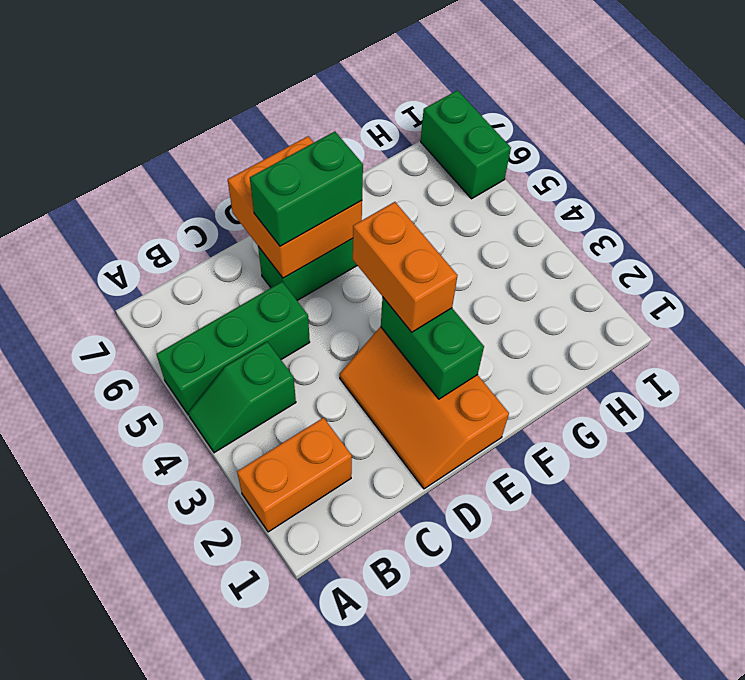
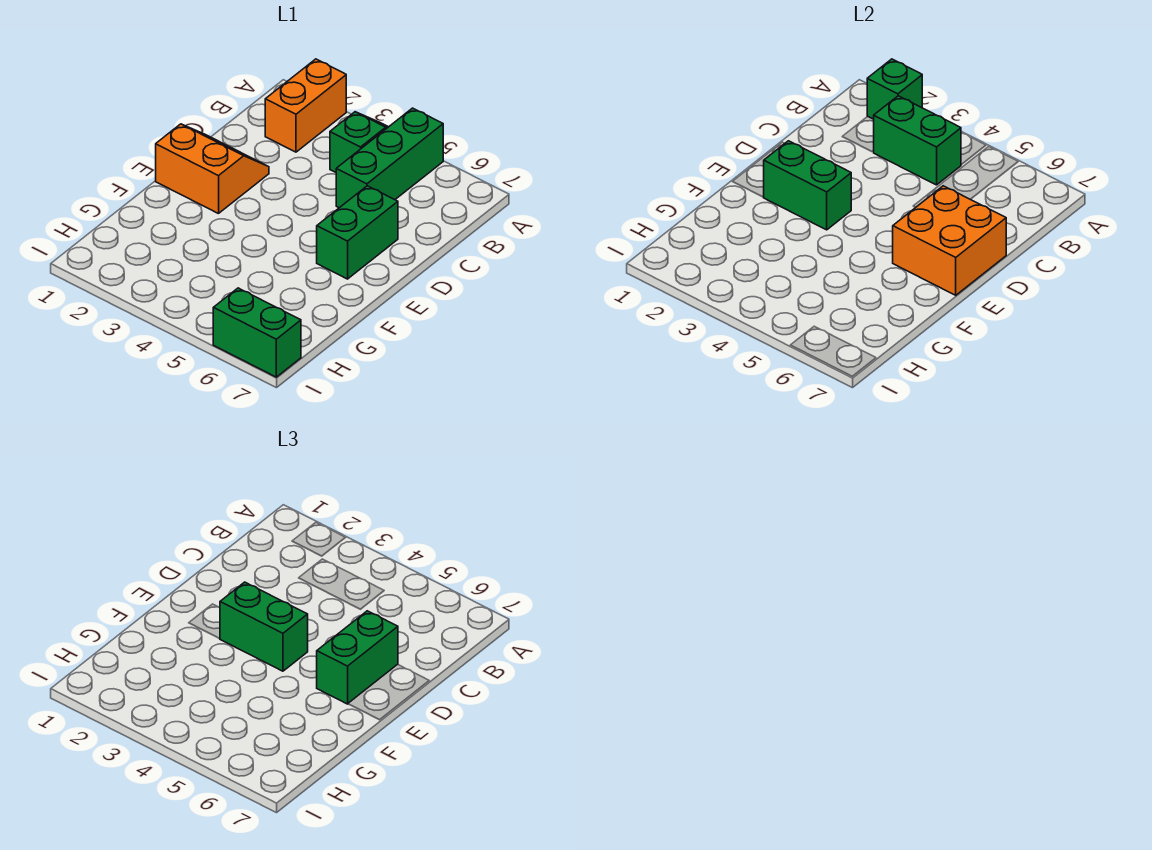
none -> green 1x1 brick [867,59,922,119]
none -> green 1x2 brick [873,96,961,185]
orange 2x3 slope [340,327,509,489] -> orange 2x2 slope [156,124,269,214]
orange 1x2 brick [353,202,458,332] -> green 1x2 brick [220,582,308,671]

